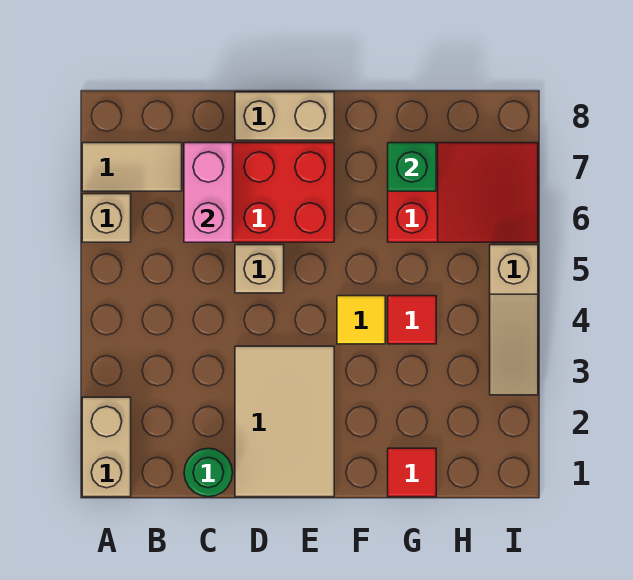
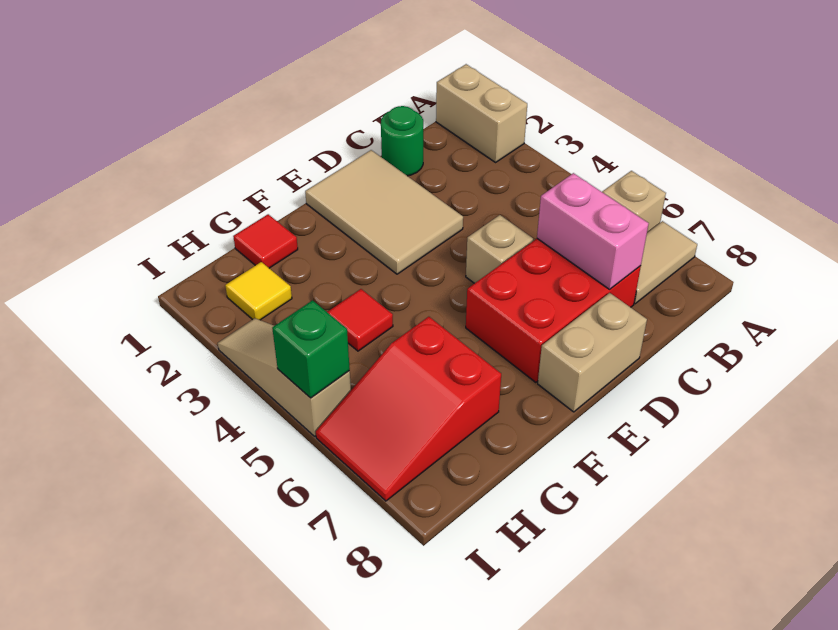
yellow 1x1 tile [337,296,385,344] -> yellow 1x1 tile moved to [225,262,292,320]
green 1x1 brick [388,143,436,191] -> green 1x1 brick moved to [272,300,350,398]

